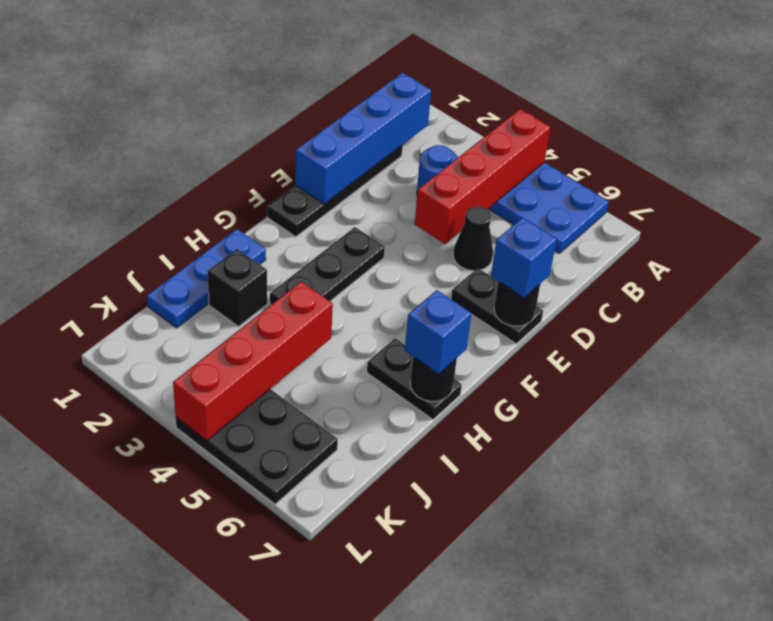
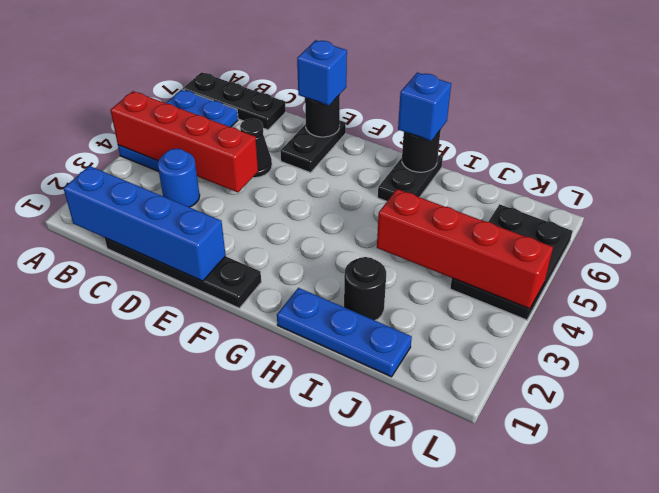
black 1x3 plate [270,227,385,305] -> black 1x3 plate moved to [183,72,286,130]
black 1x1 brick [207,249,267,327] -> black 1x1 round brick [344,257,386,320]

